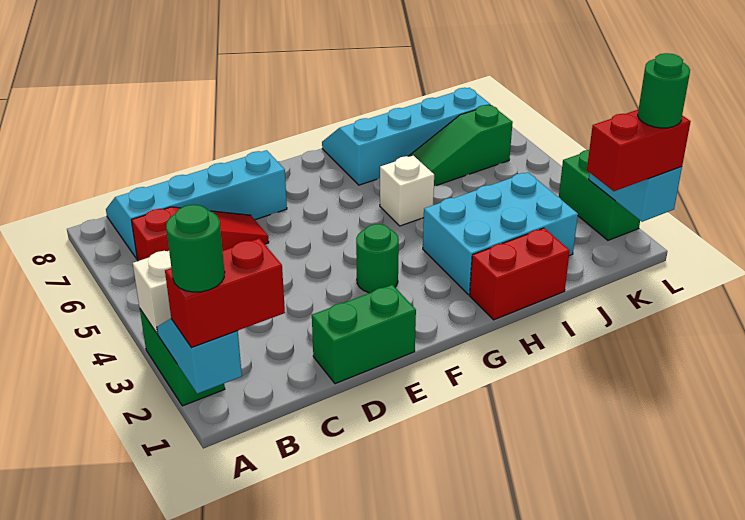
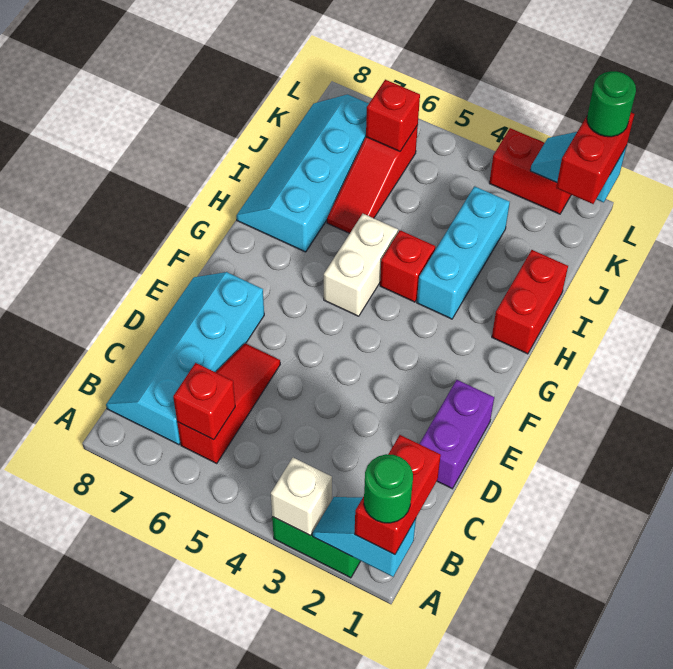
none -> red 1x1 brick [173,363,235,440]
green 1x2 brick [312,285,416,384] -> purple 1x2 brick [420,380,494,489]
green 1x1 round brick [356,224,399,293] -> none
cyan 2x3 brick [423,172,578,295] -> cyan 1x3 brick [417,186,510,319]
none -> red 1x1 brick [380,230,435,302]
white 1x1 brick [380,156,434,226] -> white 1x2 brick [324,214,398,316]
green 1x3 slope [409,105,513,186] -> red 1x3 slope [327,125,418,233]
none -> red 1x1 brick [366,80,420,151]
green 1x2 brick [559,150,640,240] -> red 1x2 brick [489,128,571,214]

